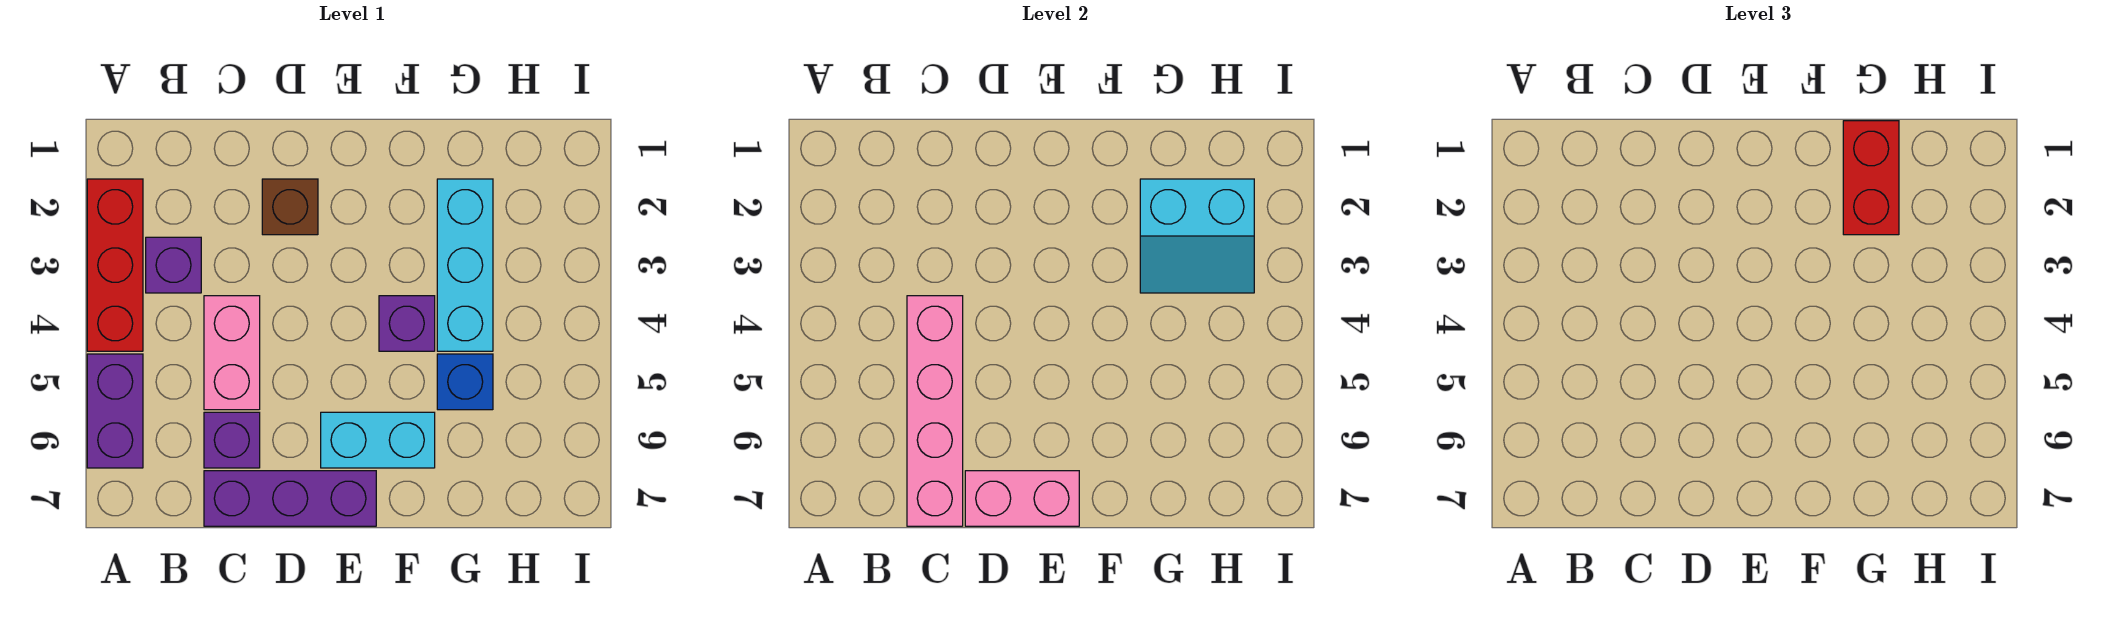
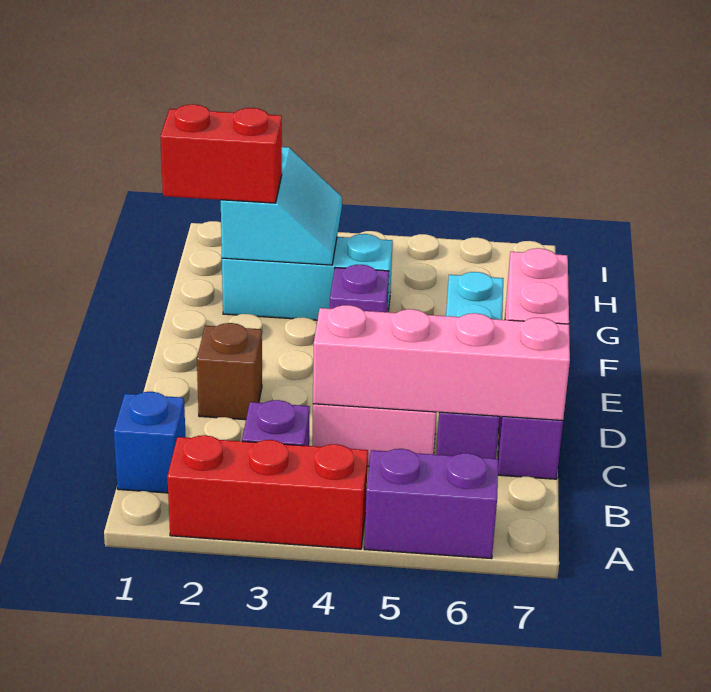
blue 1x1 brick [437,354,493,410] -> blue 1x1 brick moved to [114,392,186,493]

